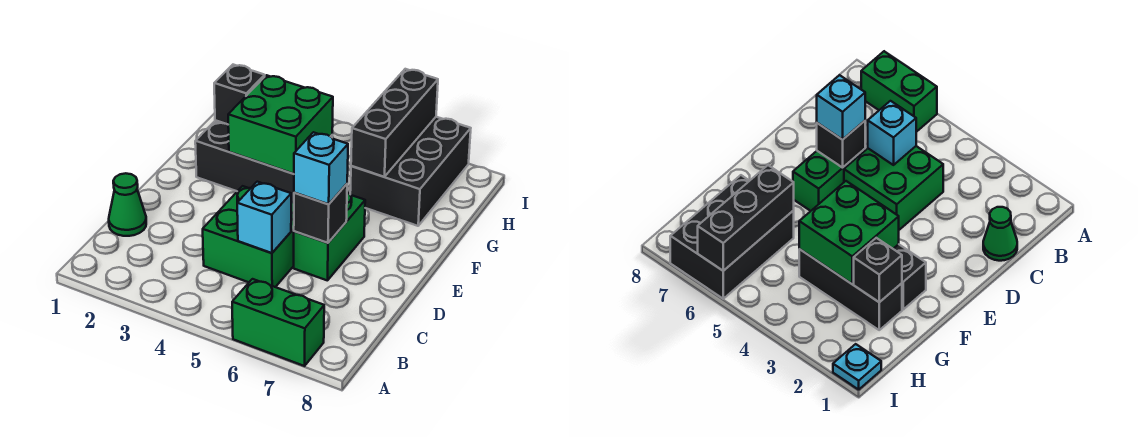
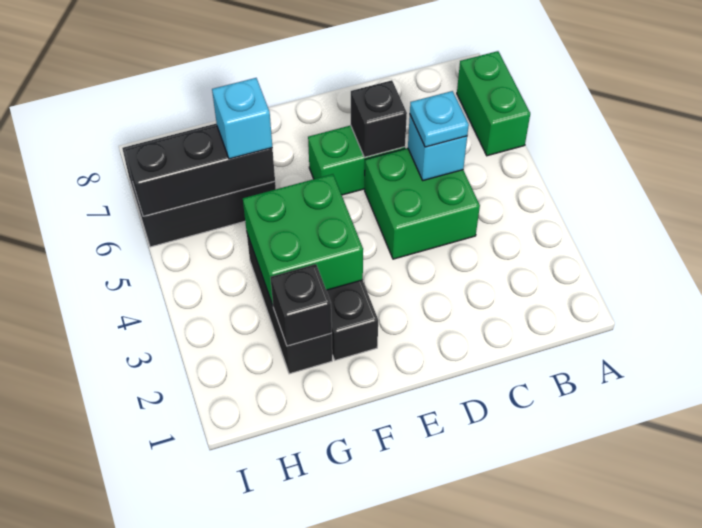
green 1x1 cone [109,173,146,236] -> none
cyan 1x1 brick [294,132,348,204] -> cyan 1x1 brick moved to [212,78,272,159]
cyan 1x1 plate [833,344,881,390] -> cyan 1x1 plate moved to [410,91,469,147]

